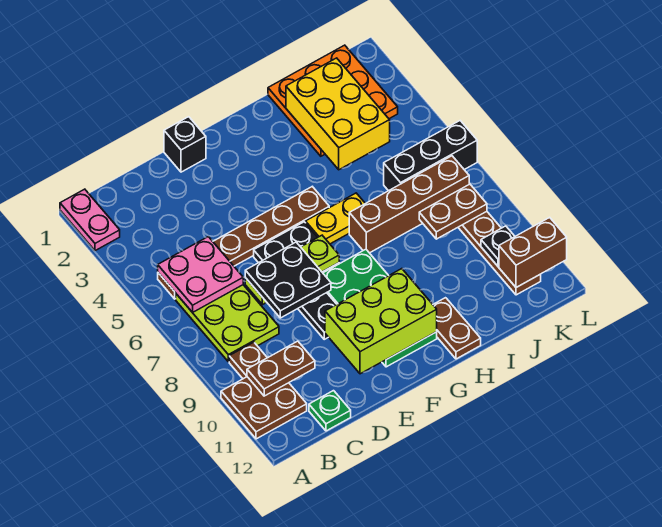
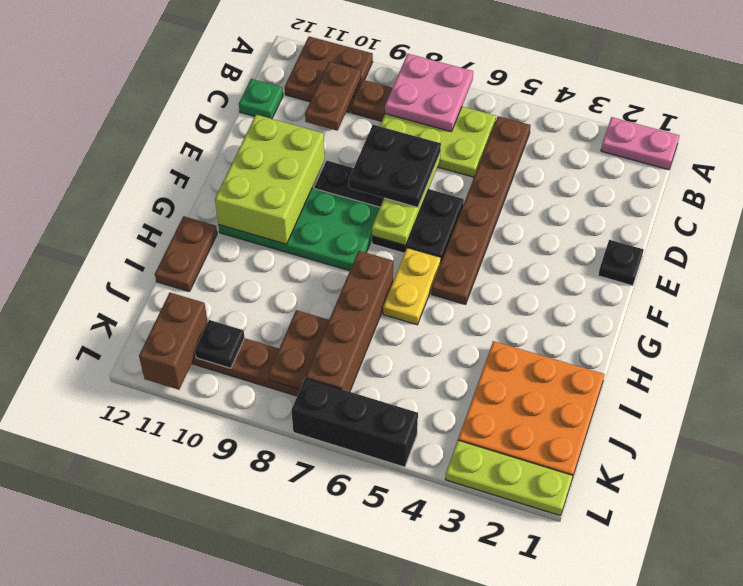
pink 2x2 plate [158,237,243,313] -> pink 2x2 plate moved to [385,54,473,132]
black 1x1 brick [164,117,206,172] -> black 1x1 plate [598,240,644,286]
brown 1x2 plate [433,298,481,359] -> brown 1x2 plate turned to [155,216,217,292]
yellow 2x3 brick [286,58,390,170] -> none
black 1x3 brick [384,121,477,191] -> black 1x3 brick turned to [291,378,418,467]
none -> lime 1x3 plate [445,440,573,516]

